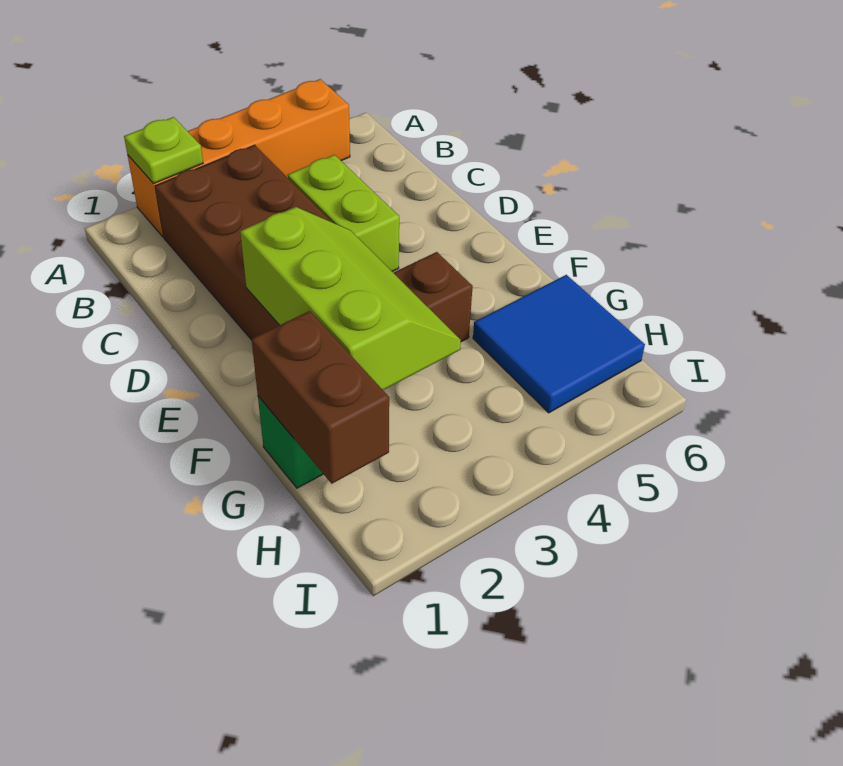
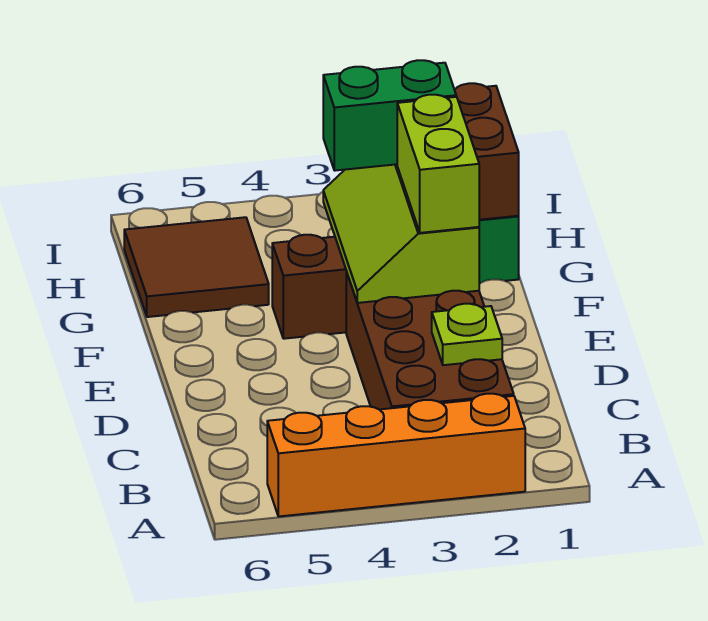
lime 1x1 plate [124,117,203,184] -> lime 1x1 plate moved to [432,304,502,365]
lime 1x2 brick [288,155,399,271] -> lime 1x2 brick moved to [397,95,479,233]
none -> green 1x2 brick [323,60,456,171]
blue 2x2 tile [473,275,645,413] -> brown 2x2 tile [124,217,269,317]

